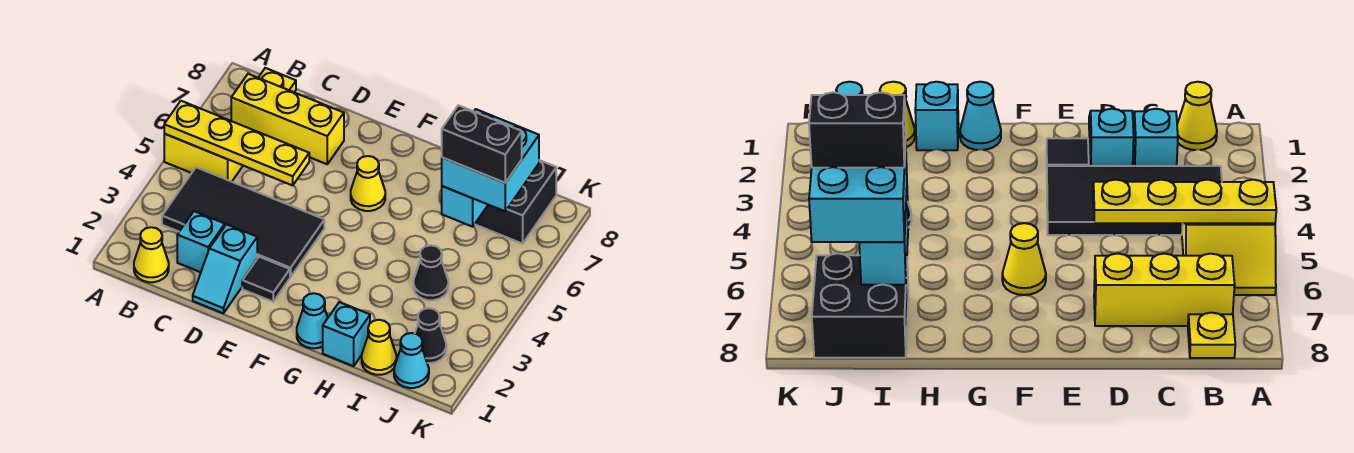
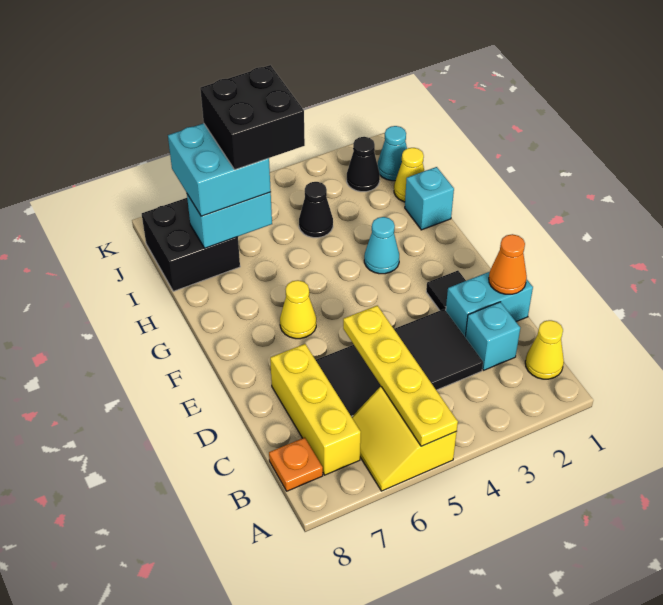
black 2x4 tile [162,167,324,277] -> black 2x4 tile turned to [316,309,483,417]
yellow 1x1 plate [258,68,296,92] -> orange 1x1 plate [269,437,323,491]
cyan 1x2 slope [193,224,257,313] -> cyan 1x2 brick [446,272,533,336]
none -> orange 1x1 cone [489,234,527,294]
cyan 1x1 cone [297,293,328,348] -> cyan 1x1 cone moved to [364,217,399,274]
black 1x2 brick [442,105,522,183] -> black 2x2 brick [200,65,305,170]

